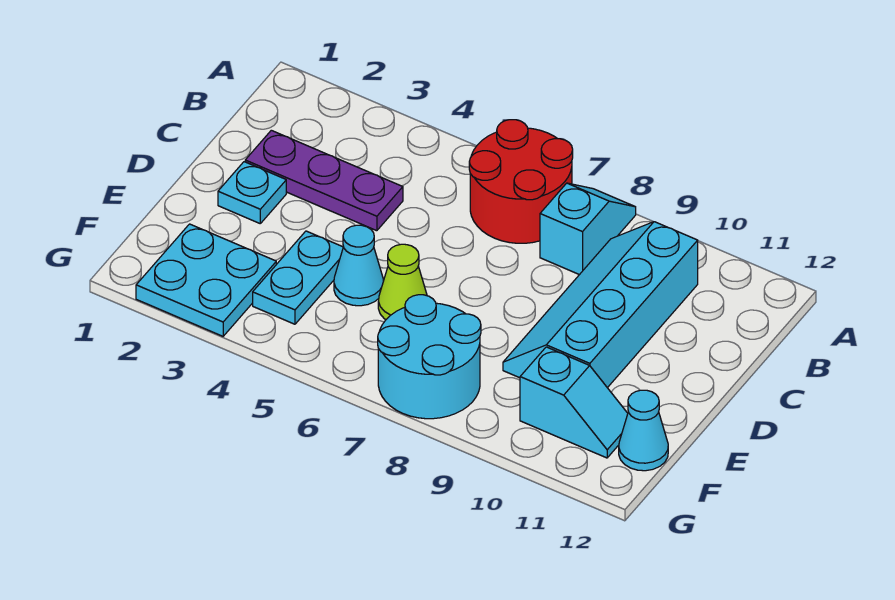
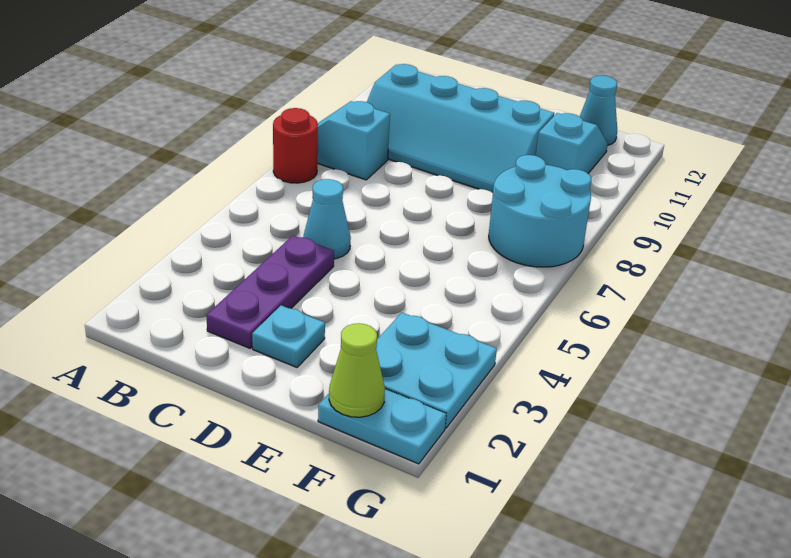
red 2x2 round brick [469,120,573,243] -> red 1x1 round brick [273,108,318,183]
cyan 1x2 plate [253,231,343,324] -> cyan 1x2 plate moved to [318,389,446,464]
cyan 1x1 cone [334,225,383,306] -> cyan 1x1 cone moved to [304,179,351,259]
lime 1x1 cone [378,244,427,320] -> lime 1x1 cone moved to [329,323,385,417]

